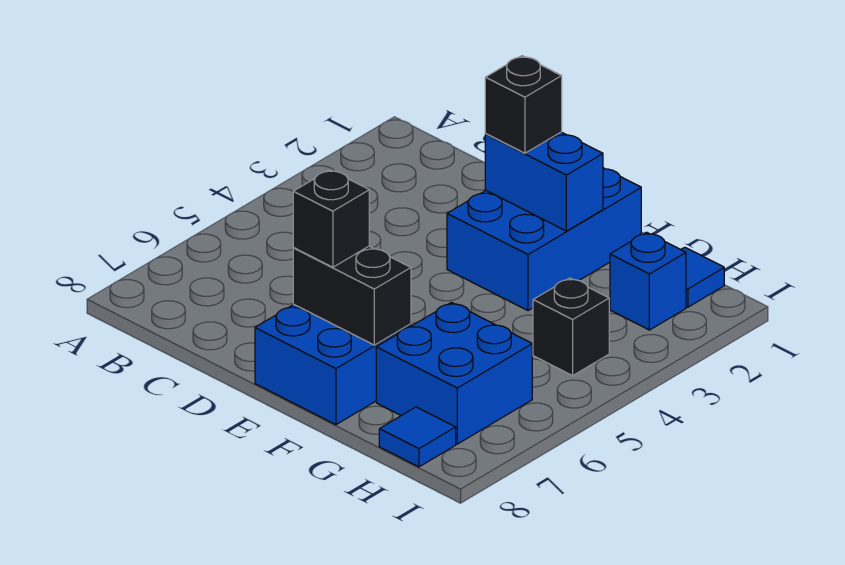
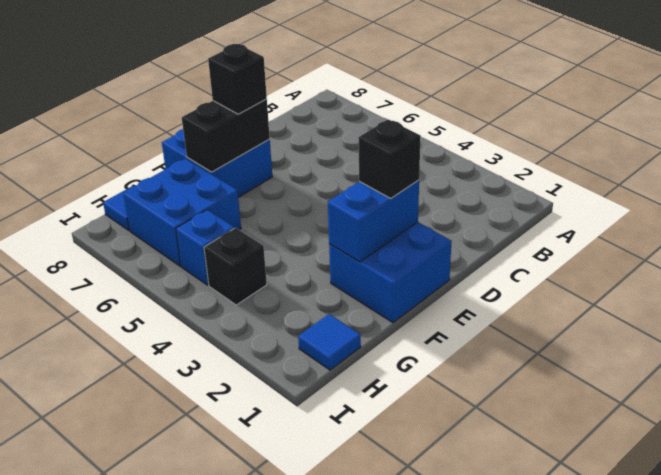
blue 2x3 brick [447,168,641,311] -> blue 2x2 brick [329,222,452,323]
blue 1x1 brick [610,232,686,330] -> blue 1x1 brick moved to [176,210,234,285]

